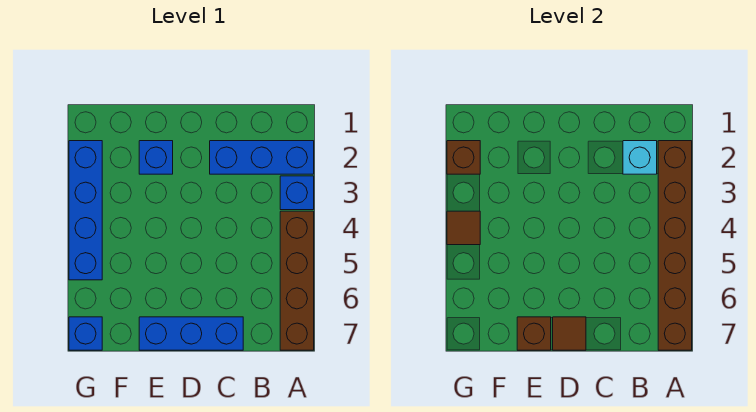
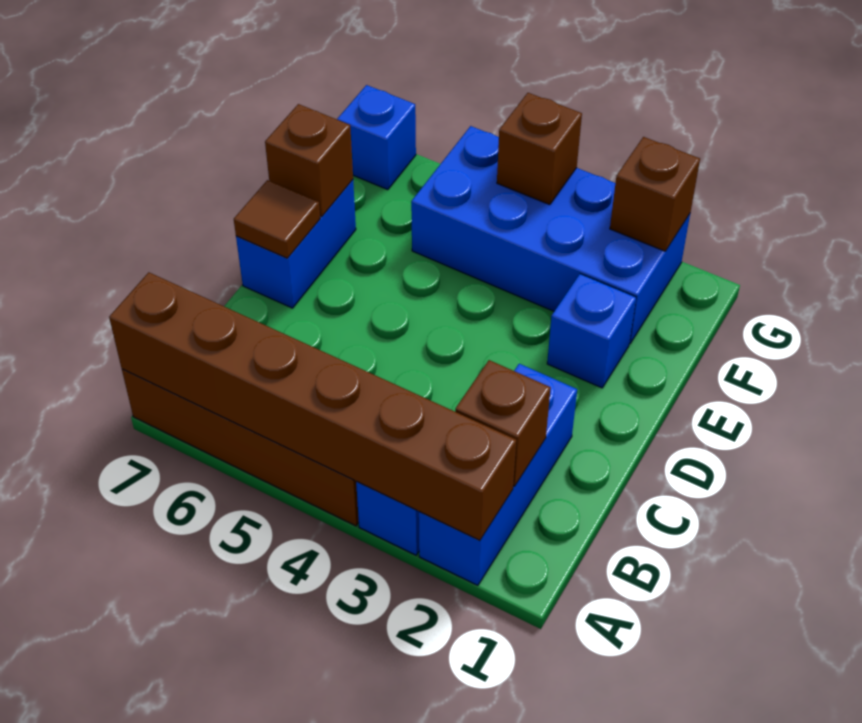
cyan 1x1 brick [623,141,657,174] -> brown 1x1 brick [455,360,551,486]
blue 1x3 brick [139,317,243,350] -> blue 1x2 brick [236,180,356,308]
blue 1x4 brick [69,141,102,280] -> blue 2x4 brick [411,126,690,344]
brown 1x1 tile [447,211,480,245] -> brown 1x1 brick [497,93,582,205]

